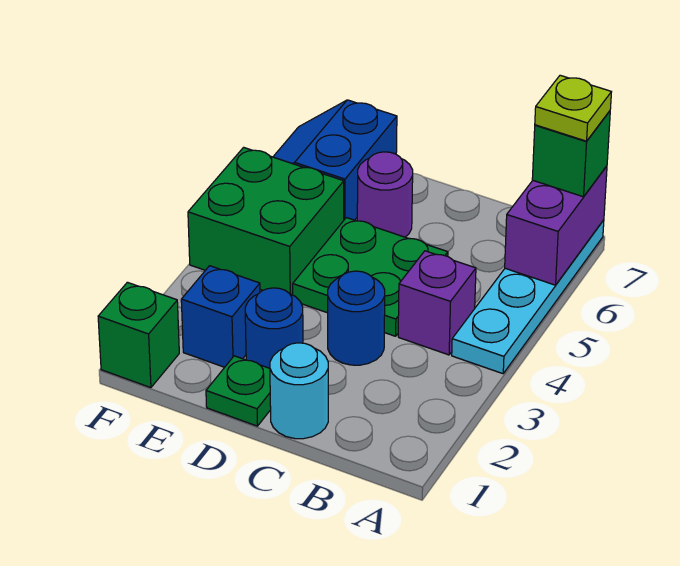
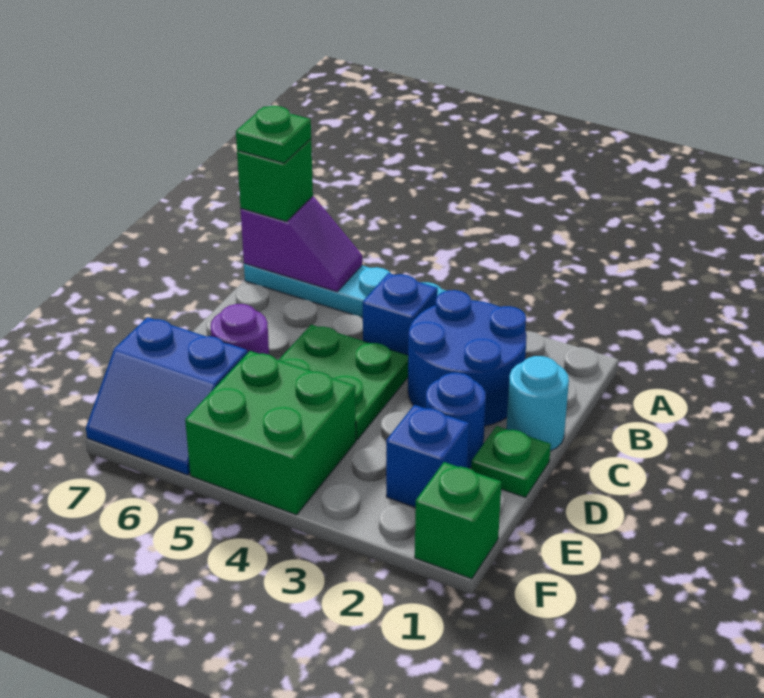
purple 1x2 brick [505,166,607,285] -> purple 1x2 slope [241,196,362,292]
lime 1x1 plate [535,75,611,141] -> green 1x1 plate [236,106,311,163]
purple 1x1 brick [398,251,476,355] -> blue 1x1 brick [363,273,438,355]
blue 1x1 round brick [328,271,385,365] -> blue 2x2 round brick [408,290,527,426]

